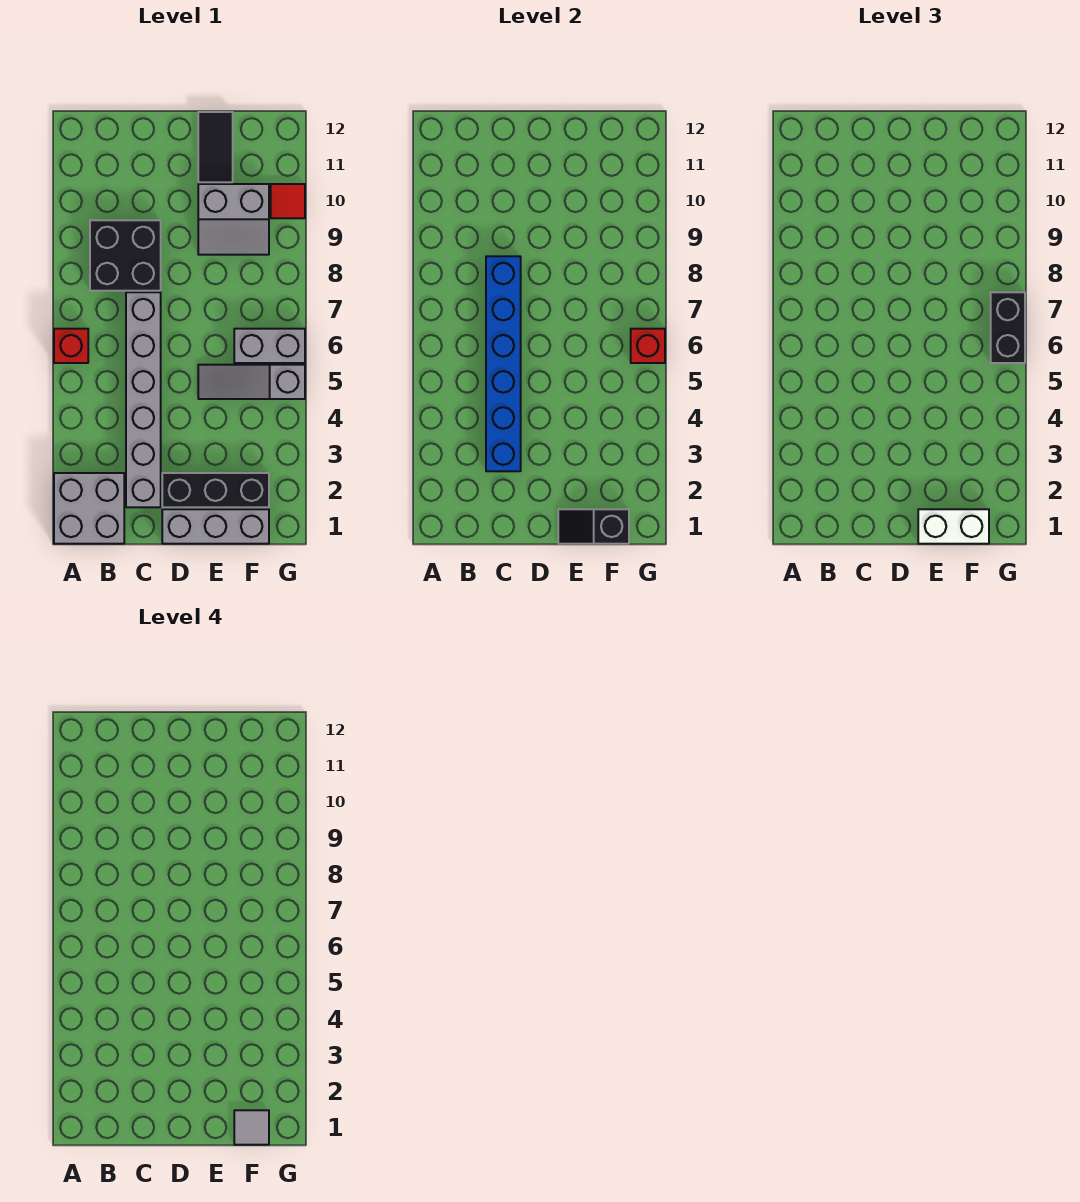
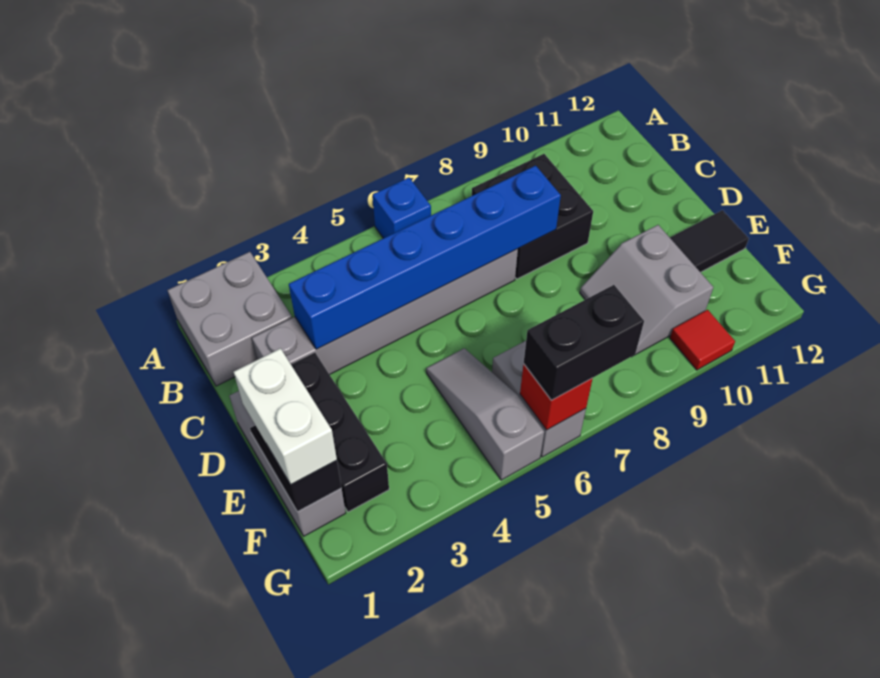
red 1x1 brick [54,329,88,363] -> blue 1x1 brick [373,178,431,238]
grey 1x1 tile [234,1110,269,1145] -> none

